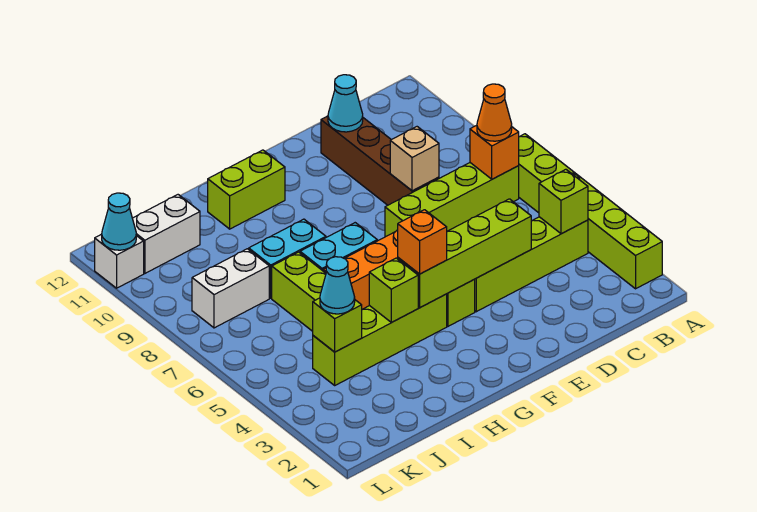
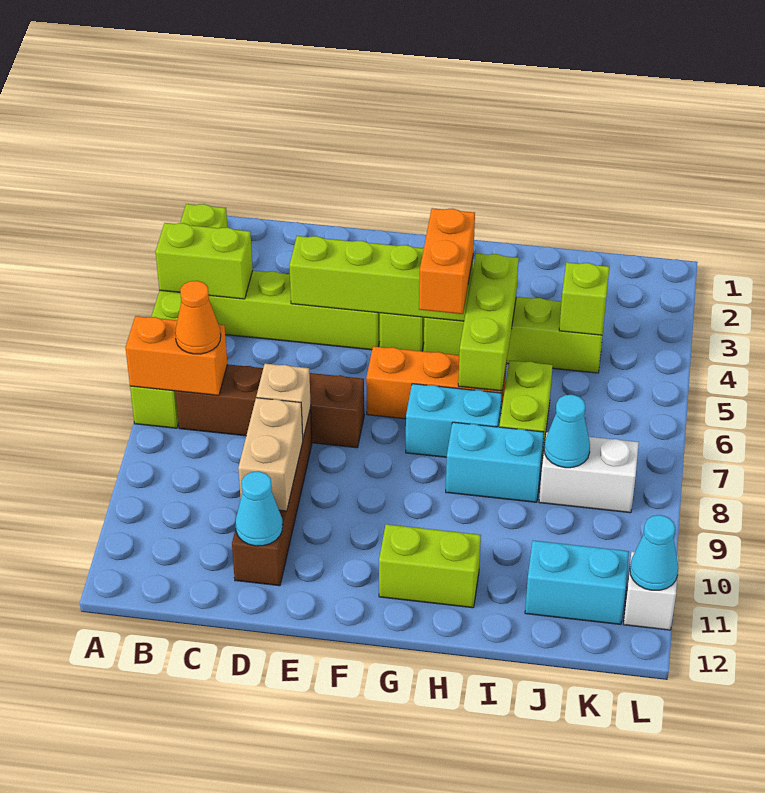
lime 1x1 brick [539,169,588,234] -> lime 1x2 brick [156,223,253,299]
lime 1x4 brick [385,163,519,237] -> brown 1x4 brick [176,364,364,448]
orange 1x1 brick [470,125,519,179] -> orange 1x2 brick [125,316,227,395]
none -> tan 1x2 brick [238,398,303,511]
orange 1x1 brick [398,210,447,274] -> orange 1x2 brick [419,208,475,314]
lime 1x1 brick [369,258,418,322] -> lime 1x3 brick [458,253,519,391]
cyan 1x1 cone [320,257,355,314] -> cyan 1x1 cone moved to [544,395,590,468]
white 1x2 brick [132,195,200,273] -> cyan 1x2 brick [525,541,629,625]

